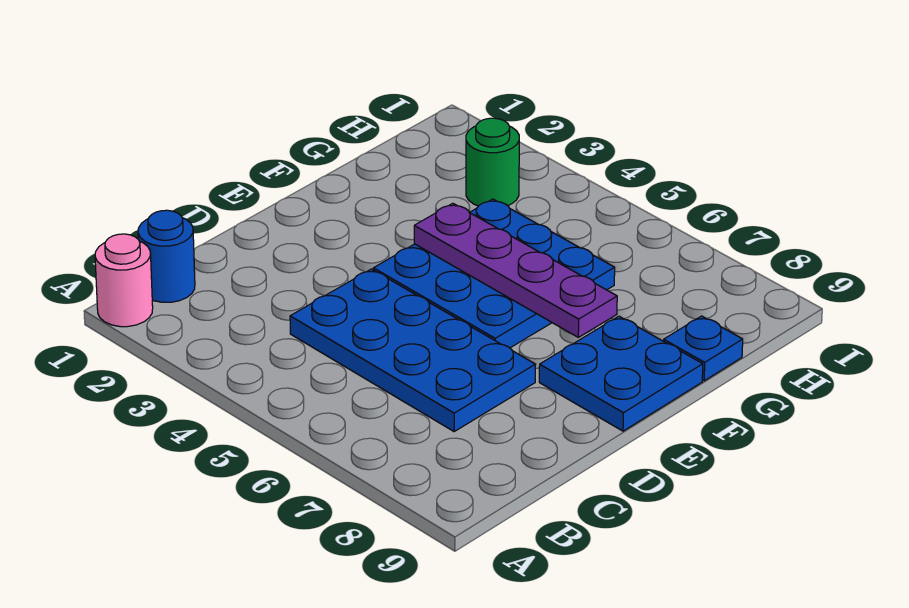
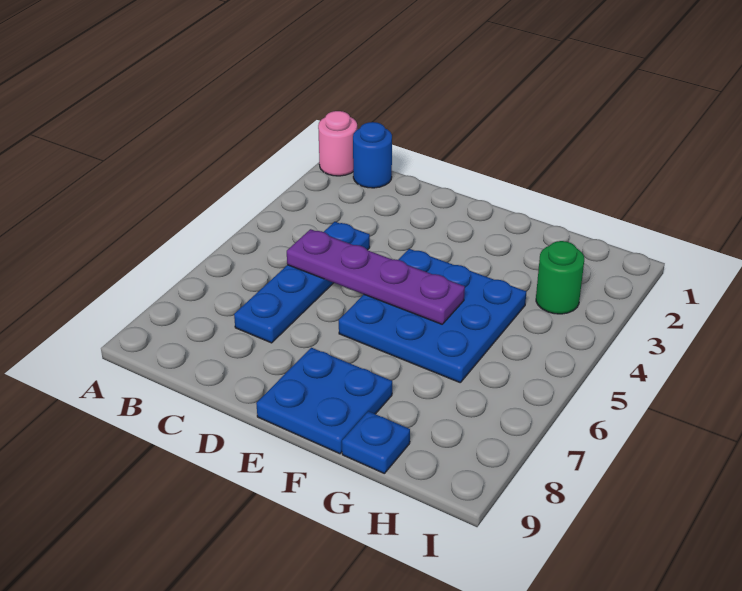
blue 2x4 plate [290,269,536,431] -> blue 1x4 plate [234,222,370,343]
purple 1x4 plate [414,203,617,337] -> purple 1x4 plate turned to [287,229,465,324]

